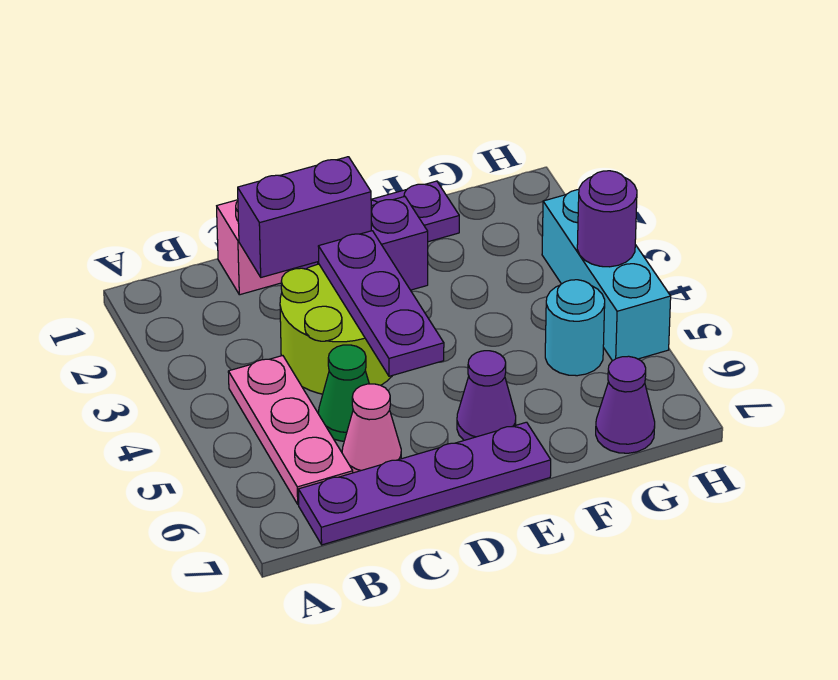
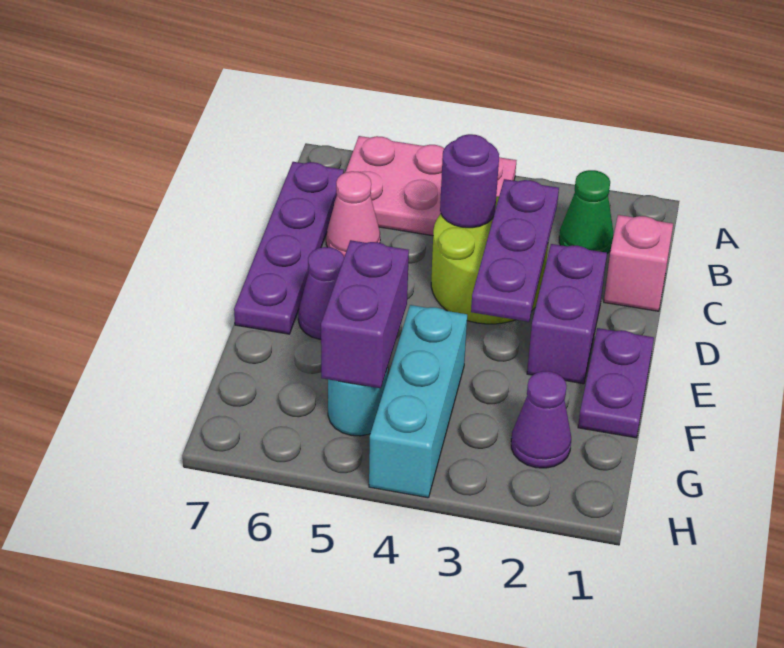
pink 1x3 plate [228,356,353,504] -> pink 2x3 plate [334,136,517,236]
purple 1x2 brick [238,157,371,277] -> purple 1x2 brick moved to [321,240,409,388]
green 1x1 cone [318,345,369,441] -> green 1x1 cone moved to [559,170,614,253]
purple 1x3 plate [318,231,444,376] -> purple 1x3 plate turned to [471,179,559,322]
purple 1x1 cone [596,356,655,453] -> purple 1x1 cone moved to [511,371,571,468]
cyan 1x3 brick [542,190,671,361] -> cyan 1x3 brick turned to [369,305,467,498]
purple 1x1 round brick [577,171,637,267] -> purple 1x1 round brick moved to [440,134,499,228]

